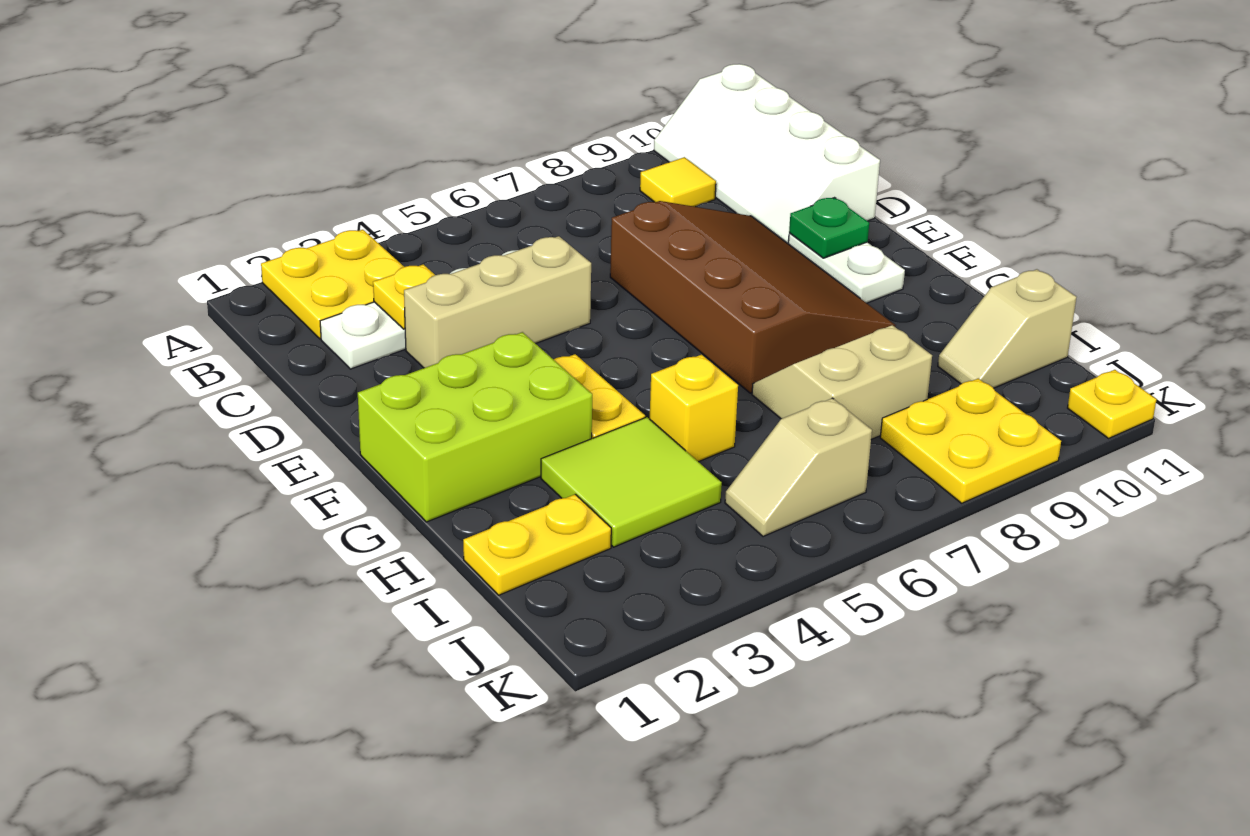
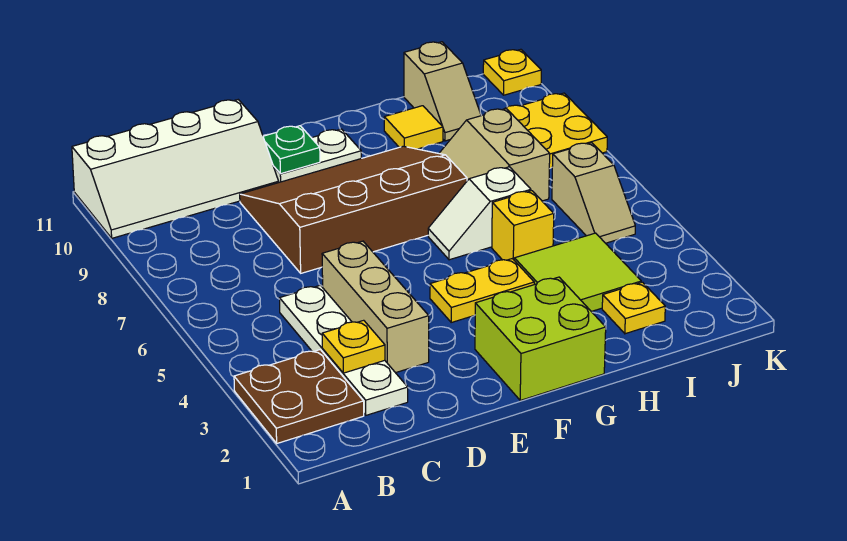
yellow 2x2 plate [261,230,404,339] -> brown 2x2 plate [234,350,364,443]
yellow 1x1 tile [640,157,716,207] -> yellow 1x1 tile moved to [384,106,443,149]
lime 2x3 brick [358,332,592,522] -> lime 2x2 brick [475,277,606,400]
none -> white 1x2 slope [428,167,531,260]
yellow 1x2 plate [463,494,611,595] -> yellow 1x1 plate [602,282,665,334]

